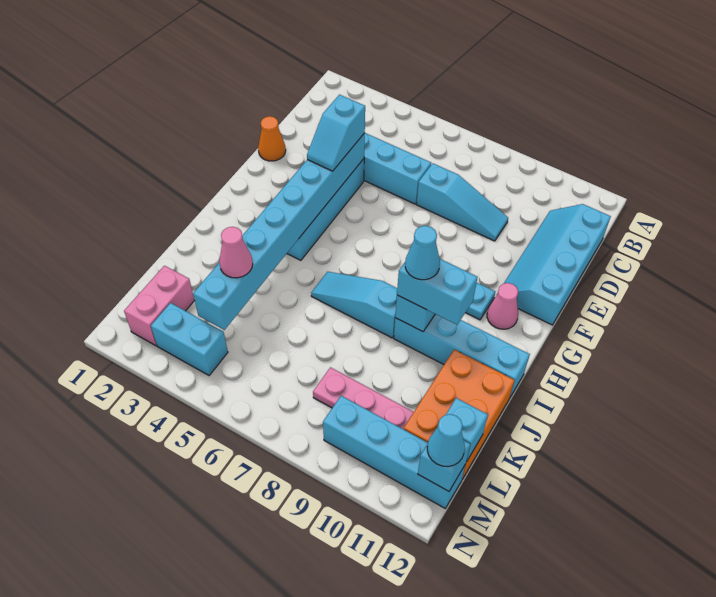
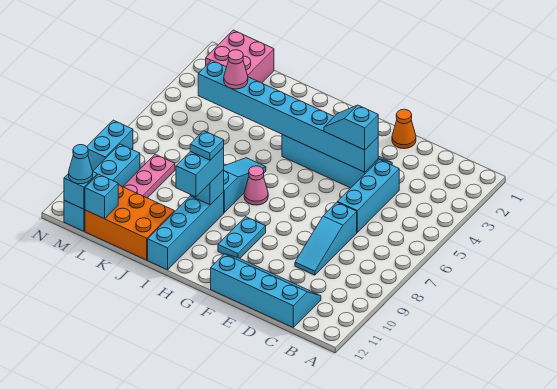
pink 1x1 cone [487,283,518,329] -> pink 1x1 cone moved to [244,166,268,205]
cyan 1x1 cone [405,226,440,280] -> cyan 1x1 plate [190,131,224,160]
pink 1x2 brick [124,266,195,346] -> pink 2x2 brick [206,30,274,83]
cyan 1x2 brick [151,303,228,375] -> cyan 1x2 brick moved to [87,120,133,171]

